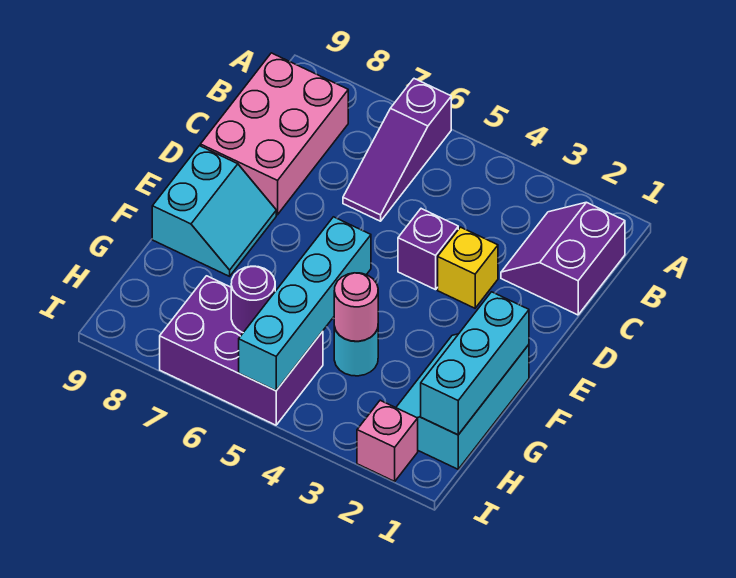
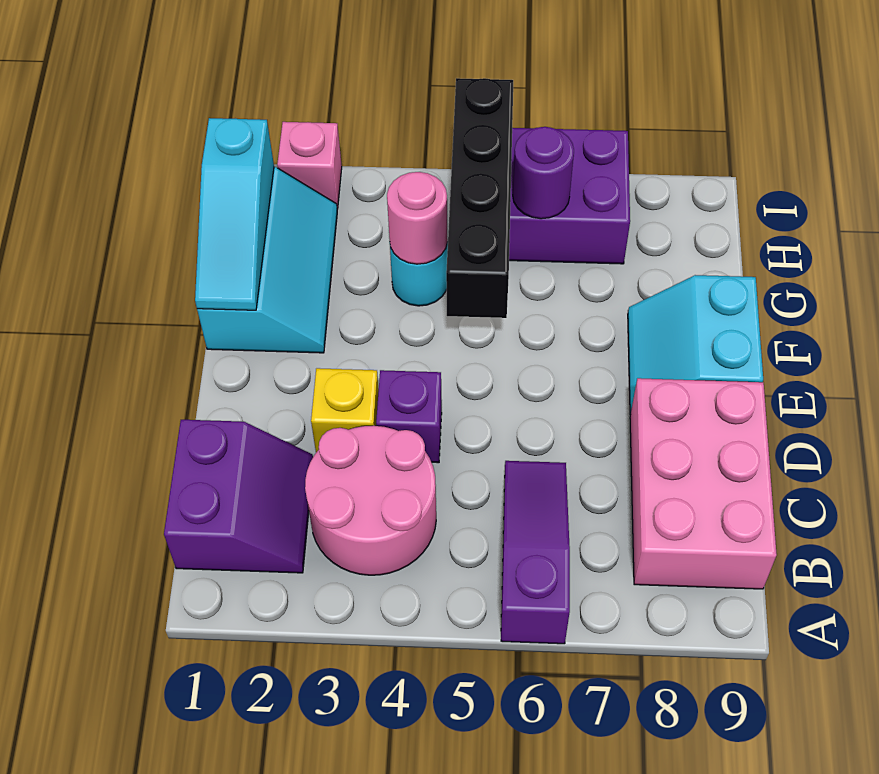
none -> pink 2x2 round brick [305,426,436,575]
cyan 1x3 brick [421,292,529,435] -> cyan 1x3 slope [195,118,274,310]
cyan 1x4 brick [239,217,371,391] -> black 1x4 brick [446,78,513,318]

